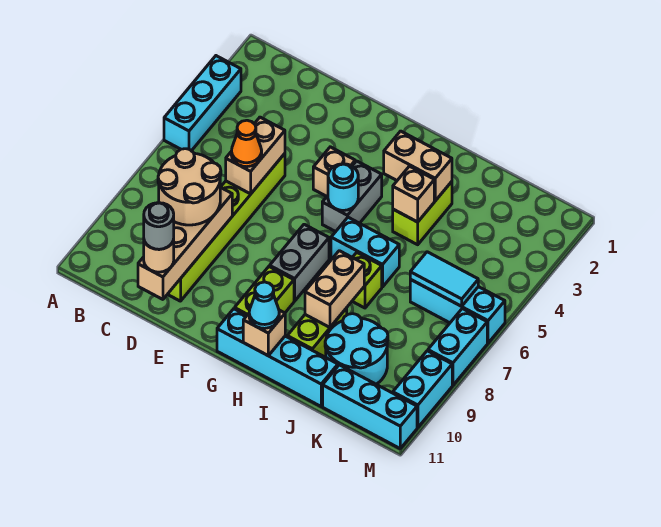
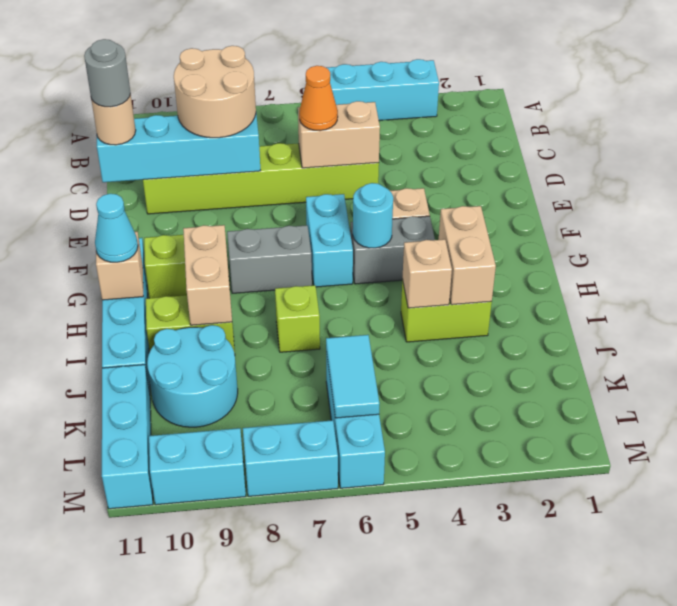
tan 1x4 brick [138,187,232,299] -> cyan 1x4 brick [97,115,261,182]
cyan 1x2 brick [331,217,399,287] -> cyan 1x2 brick moved to [306,194,353,287]
tan 1x2 brick [305,251,364,327] -> tan 1x2 brick turned to [183,225,232,325]

